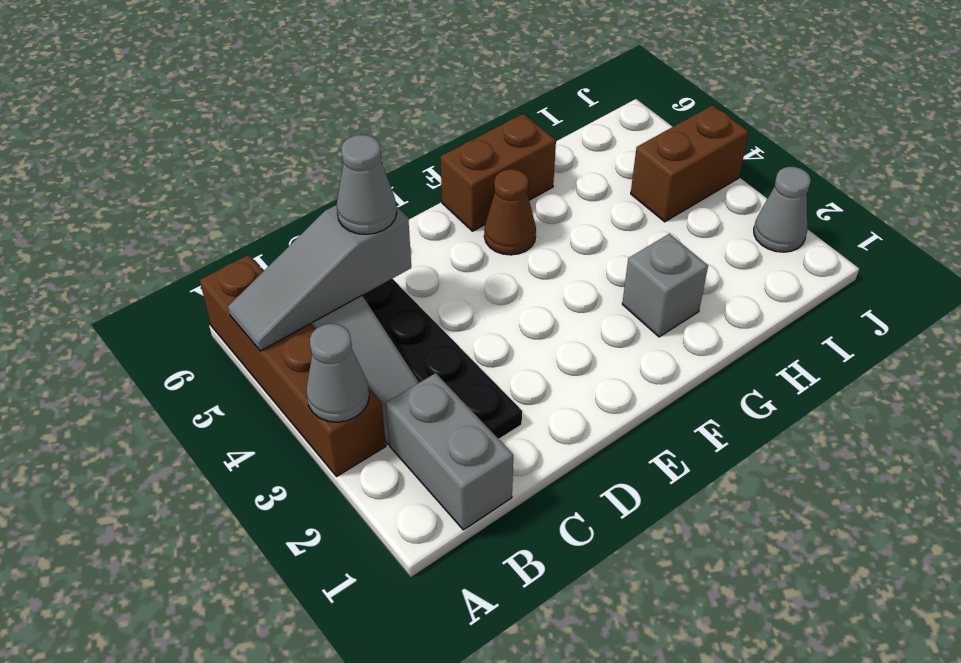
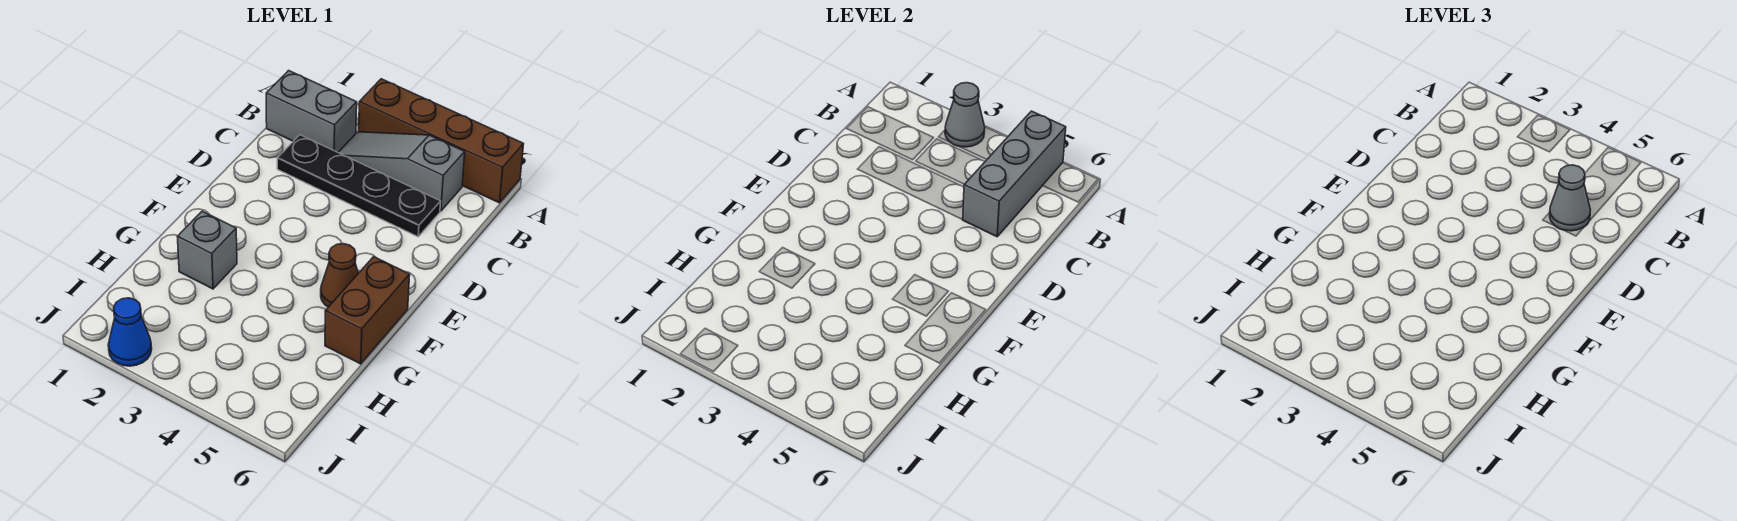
grey 1x3 slope [228,205,411,351] -> grey 1x3 brick [962,111,1066,237]
brown 1x2 brick [631,105,749,222] -> none
grey 1x1 cone [754,167,811,252] -> blue 1x1 cone [108,298,152,366]

